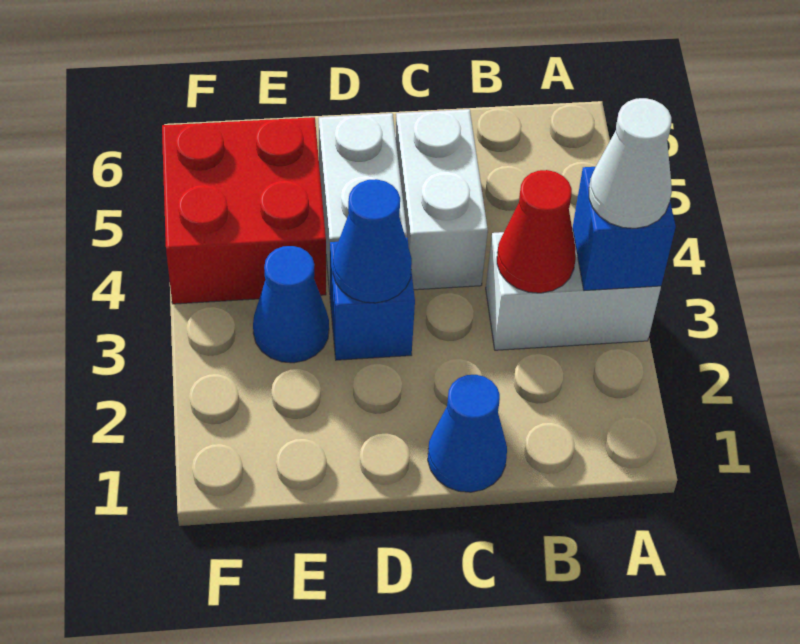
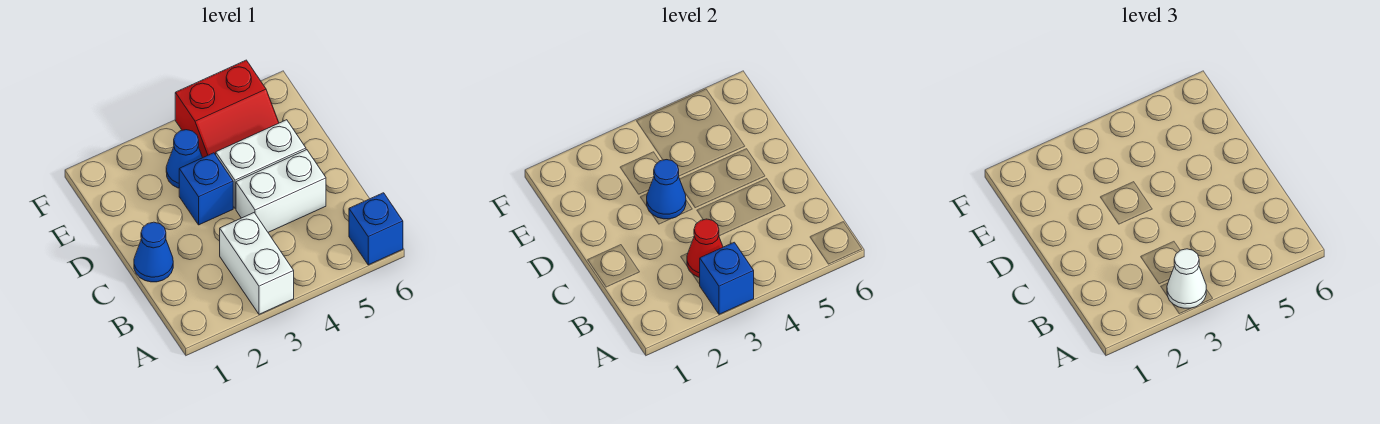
none -> blue 1x1 brick [349,193,403,265]
red 2x2 brick [162,117,326,304] -> red 2x2 slope [175,60,279,157]

